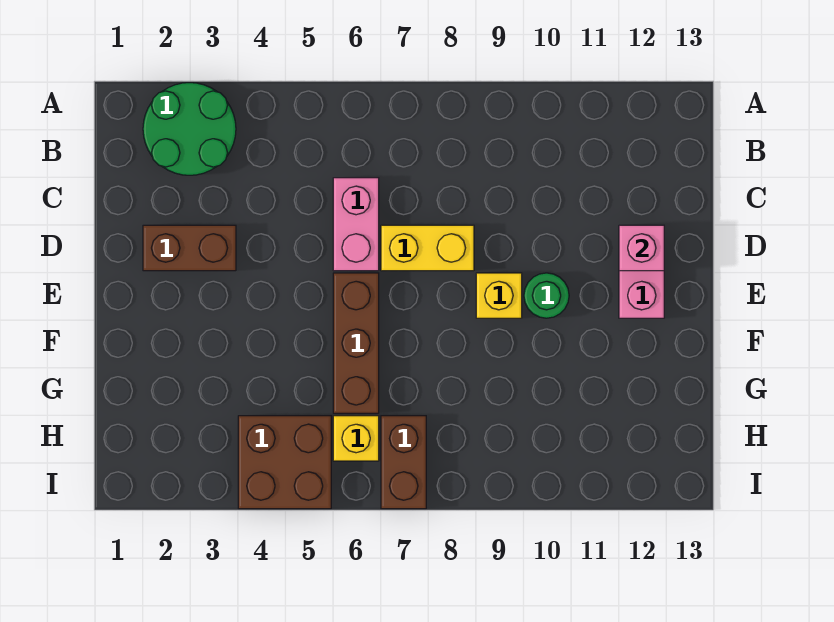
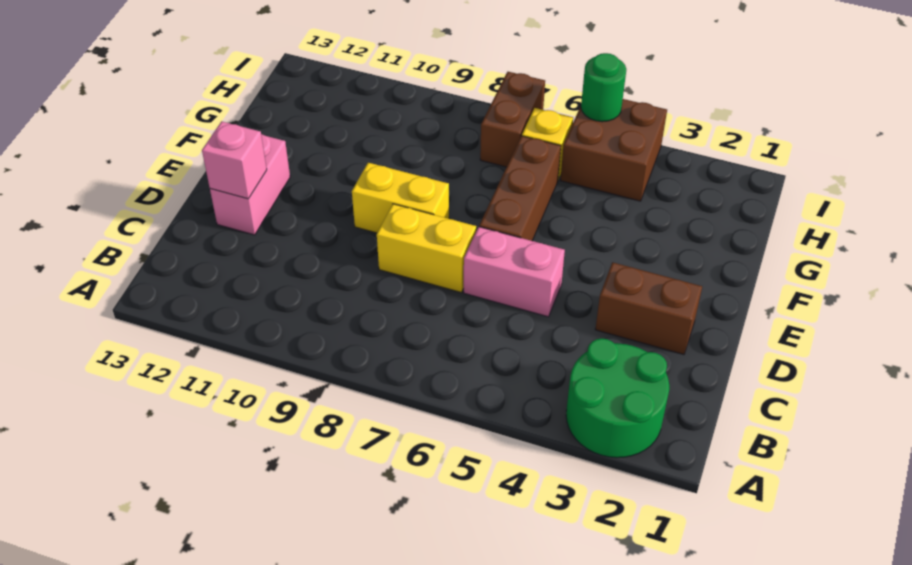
pink 1x2 brick [333,178,379,271] -> pink 1x2 brick turned to [464,227,565,317]
yellow 1x1 brick [476,273,522,318] -> yellow 1x2 brick [352,163,449,233]
green 1x1 round brick [524,273,569,318] -> green 1x1 round brick moved to [581,53,626,122]

